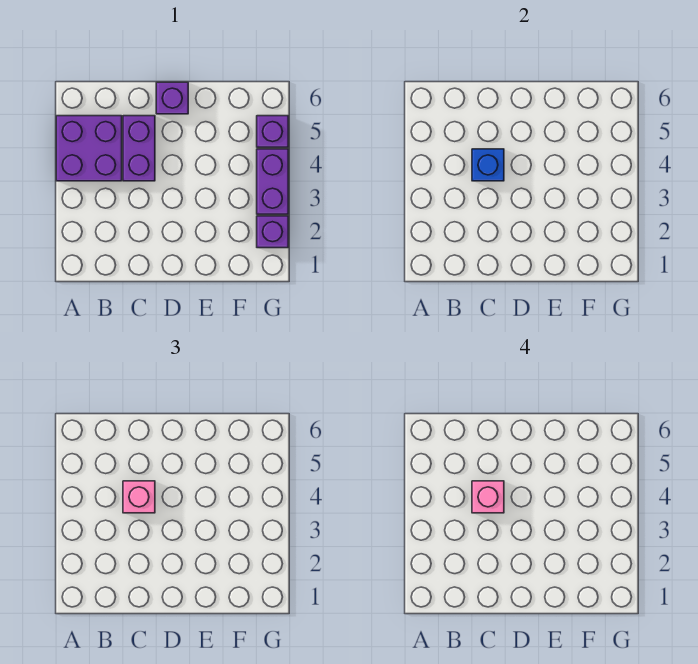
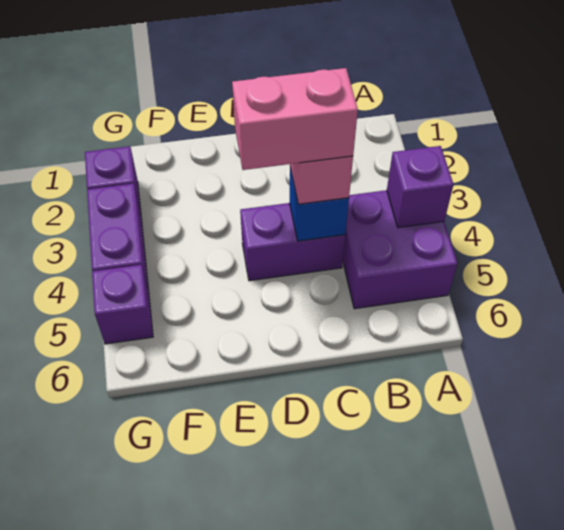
purple 1x2 brick [123,116,155,181] -> purple 1x2 brick turned to [240,203,345,281]
pink 1x1 brick [472,481,504,513] -> pink 1x2 brick [232,68,358,170]
purple 1x1 brick [156,82,188,114] -> purple 1x1 brick moved to [387,146,454,228]

